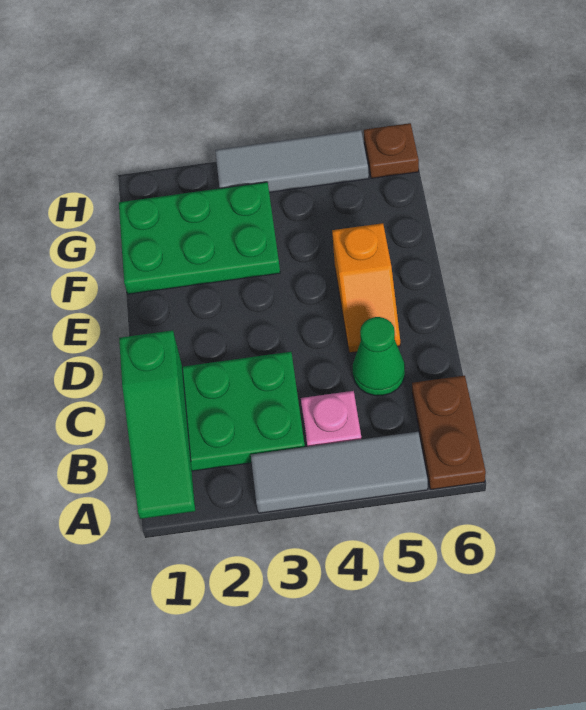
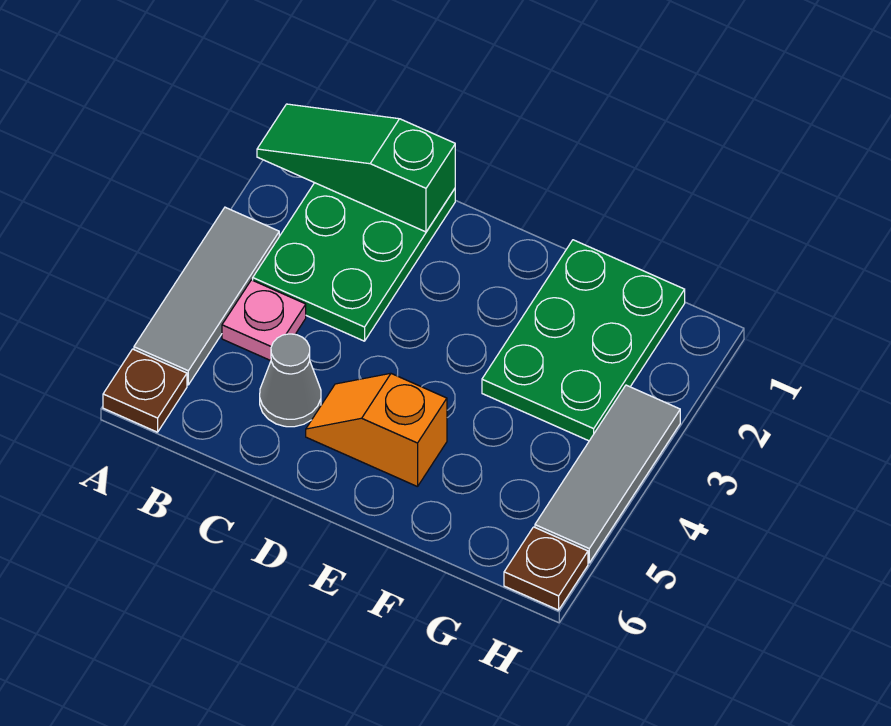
brown 1x2 plate [412,376,486,489] -> brown 1x1 plate [103,349,187,432]
green 1x1 cone [353,317,405,396] -> grey 1x1 cone [260,334,321,427]

